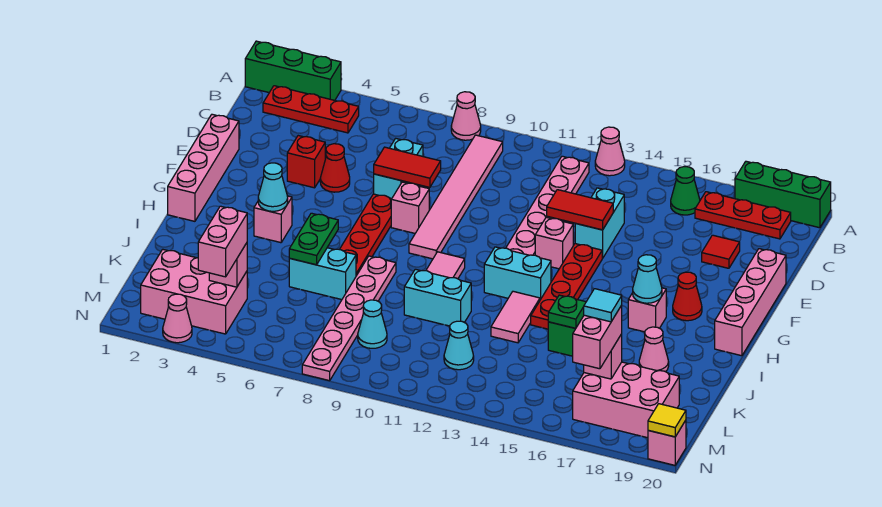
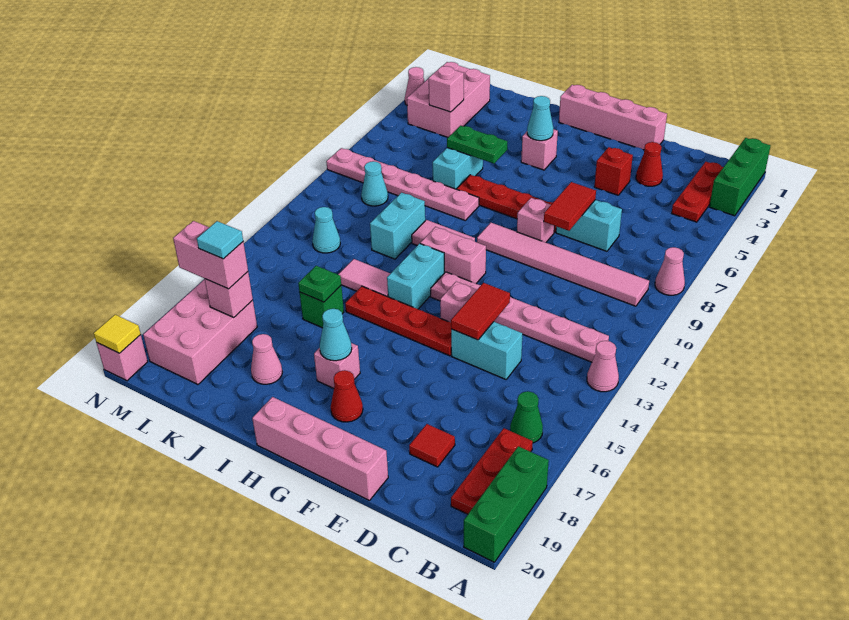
red 1x1 cone [320,144,350,192] -> red 1x1 cone moved to [636,142,663,186]
pink 1x2 brick [198,206,247,277] -> pink 1x2 brick moved to [420,227,486,284]

